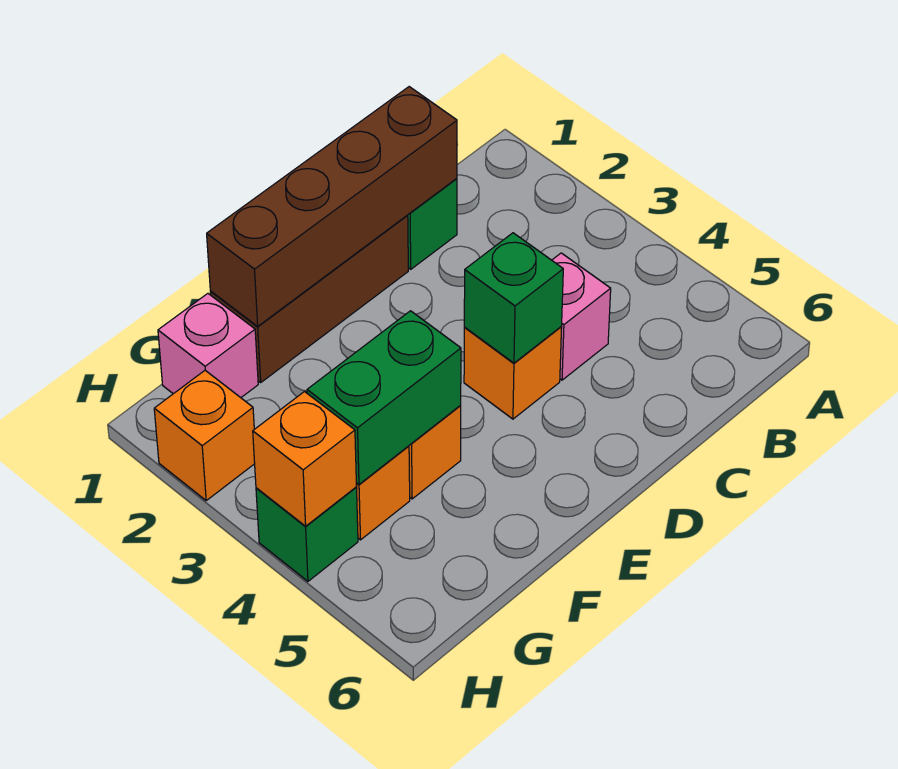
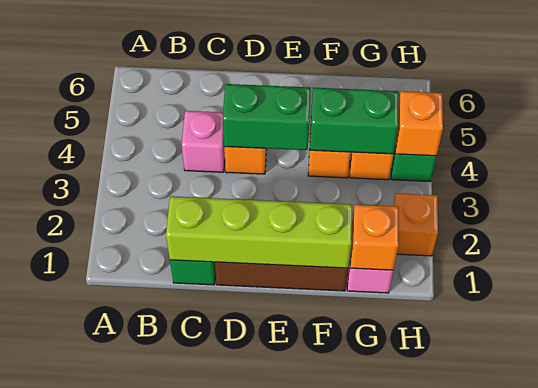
brown 1x4 brick [207,87,457,326] -> lime 1x4 brick [166,196,352,268]
green 1x1 brick [464,233,563,363] -> green 1x2 brick [222,84,311,150]
none -> orange 1x1 brick [350,205,399,270]

